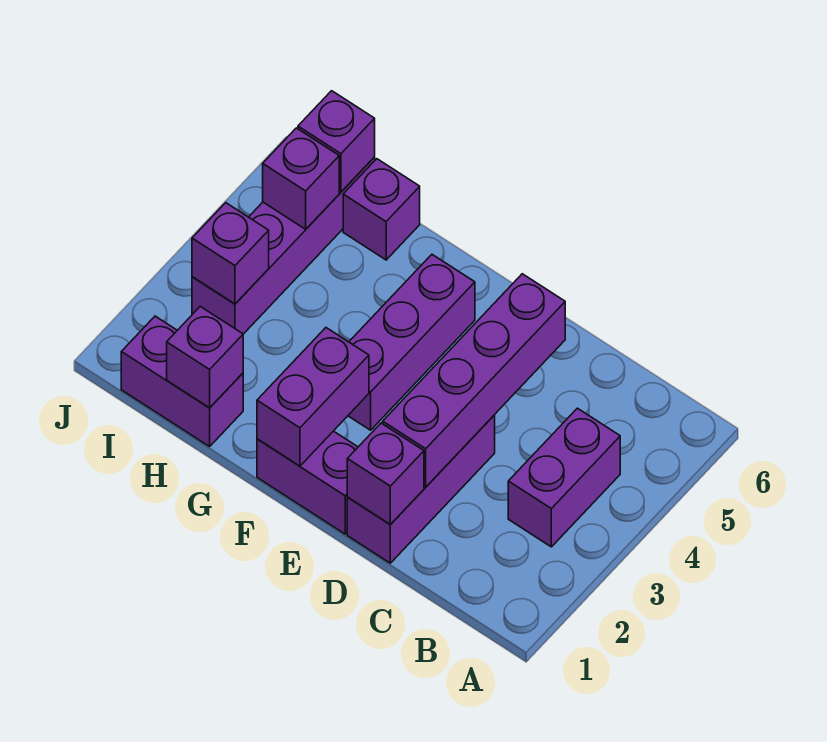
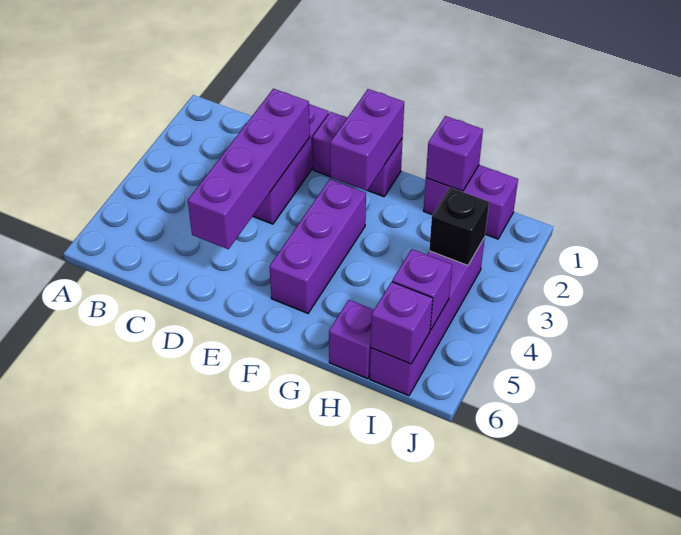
purple 1x2 brick [508,408,620,547] -> none
purple 1x1 brick [347,423,424,524] -> none
purple 1x1 brick [192,203,269,304] -> black 1x1 brick [429,188,489,265]

